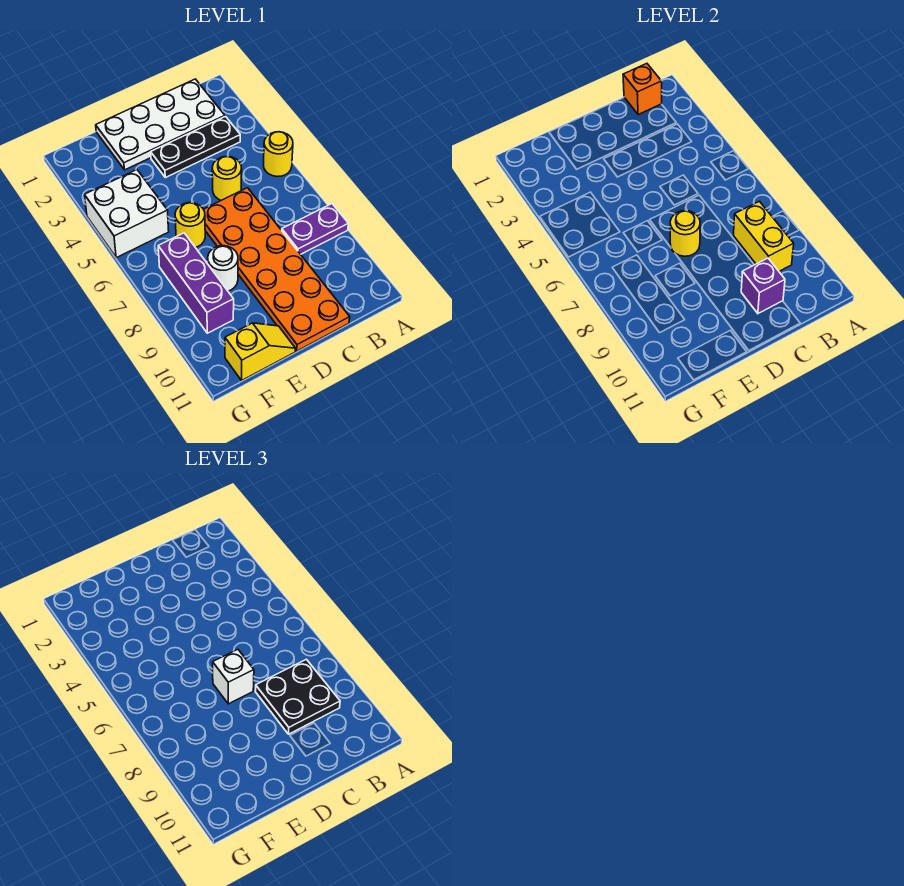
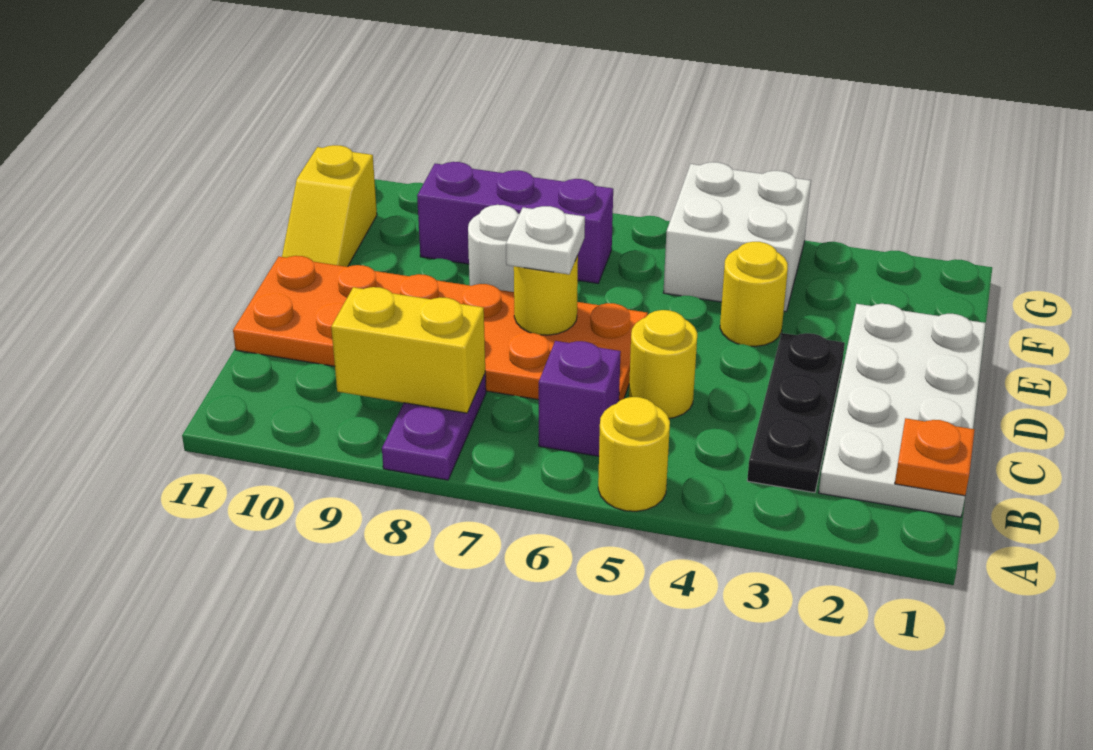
orange 1x1 brick [623,64,662,115] -> orange 1x1 plate [895,418,975,496]
black 2x2 plate [255,659,340,734] -> none
purple 1x1 brick [741,258,785,313] -> purple 1x1 brick moved to [539,341,621,456]
white 1x1 brick [213,649,254,704] -> white 1x1 plate [506,206,585,274]
yellow 1x1 round brick [175,203,205,247] -> yellow 1x1 round brick moved to [720,242,788,346]

